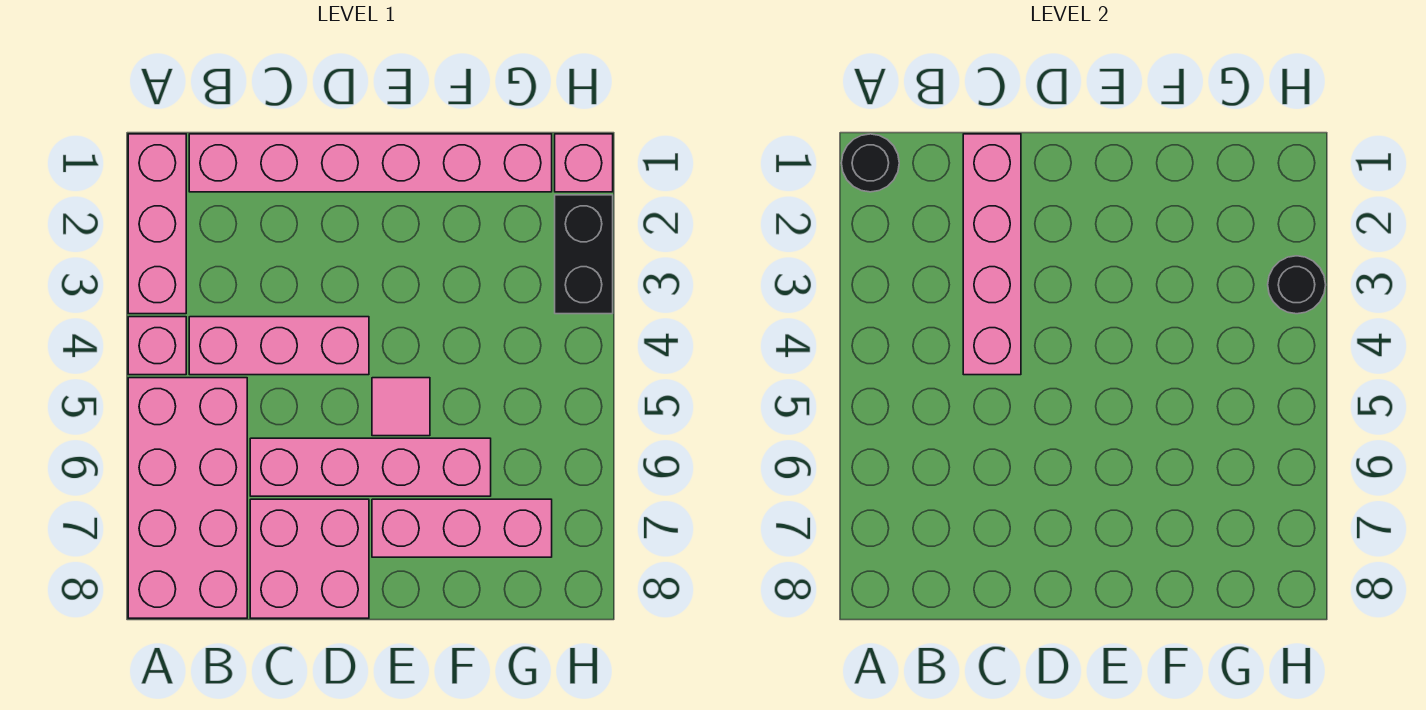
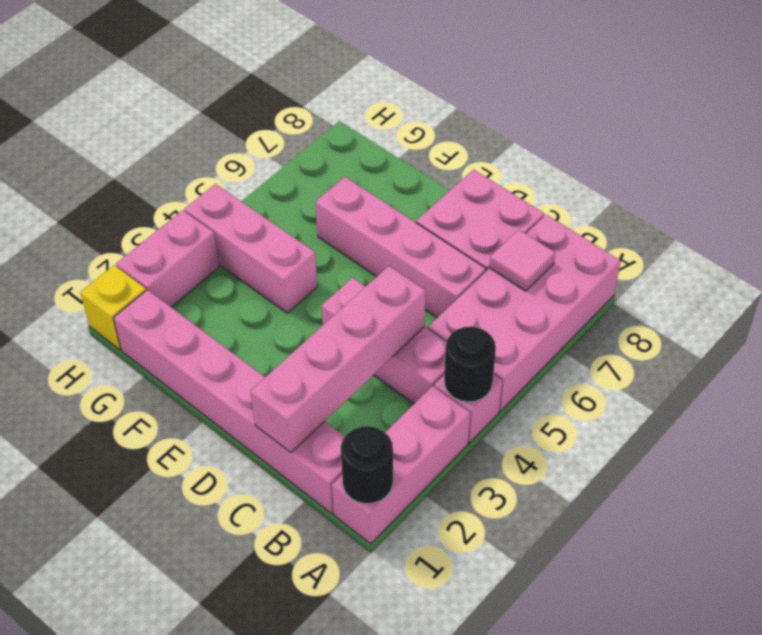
pink 1x1 tile [372,378,430,436] -> pink 1x1 tile moved to [490,230,555,291]
pink 1x3 brick [372,499,552,557] -> pink 1x3 brick moved to [184,184,317,313]
pink 1x1 brick [555,134,613,192] -> yellow 1x1 brick [80,265,146,350]
black 1x2 brick [555,195,613,314] -> pink 1x2 brick [116,210,219,307]
black 1x1 round brick [1268,256,1326,314] -> black 1x1 round brick moved to [444,327,496,402]

